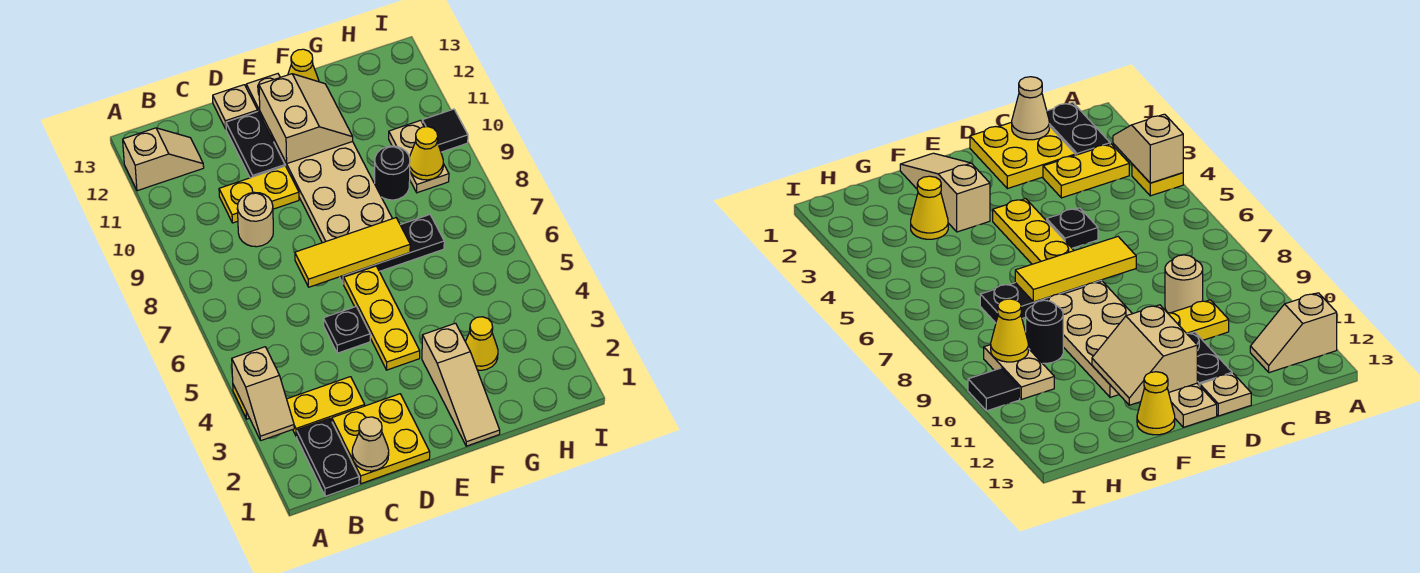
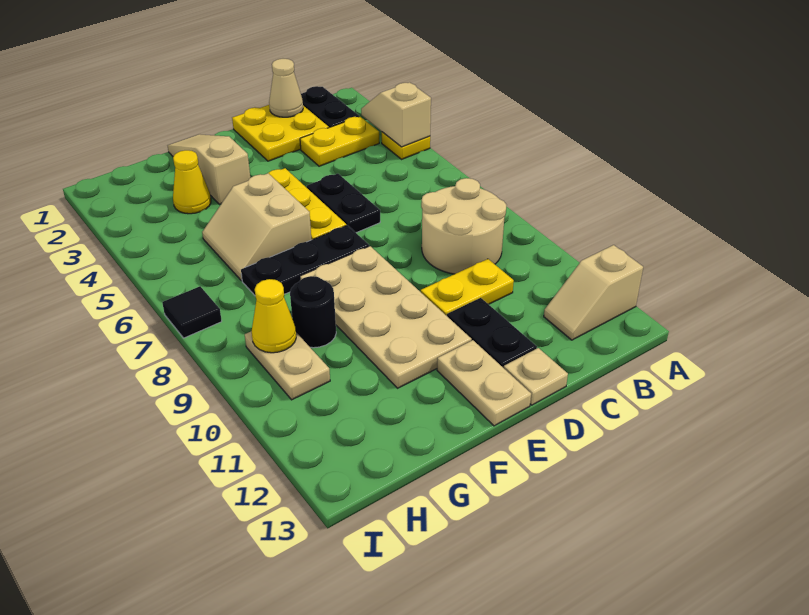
tan 1x1 round brick [237,192,273,247] -> tan 2x2 round brick [421,178,506,274]
black 1x1 plate [323,307,370,353] -> black 1x2 plate [307,174,380,233]
yellow 1x3 tile [295,218,410,287] -> none
tan 2x2 slope [259,74,353,164] -> tan 2x2 slope moved to [202,173,311,281]
yellow 1x1 cone [288,49,319,82] -> none
black 1x1 tile [422,109,468,152] -> black 1x1 tile moved to [162,286,222,338]

